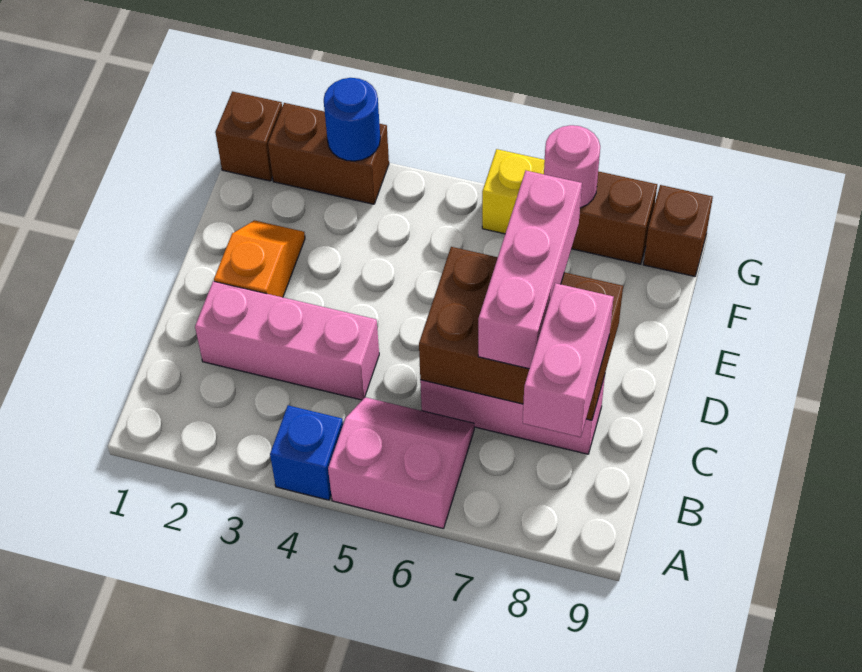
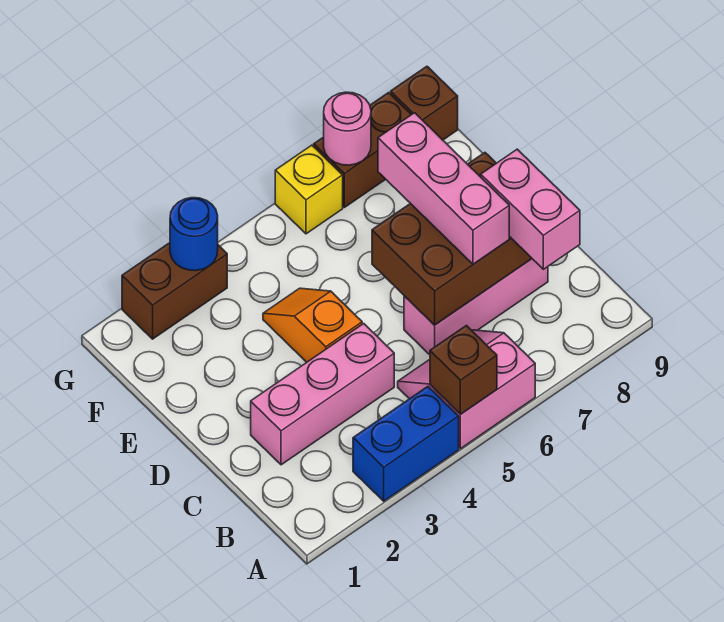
blue 1x1 brick [270,405,343,500] -> blue 1x2 brick [353,387,459,501]
orange 1x2 slope [214,220,305,297] -> orange 1x2 slope moved to [263,288,362,362]
brown 1x1 brick [215,91,282,181] -> brown 1x1 brick moved to [430,326,497,414]

